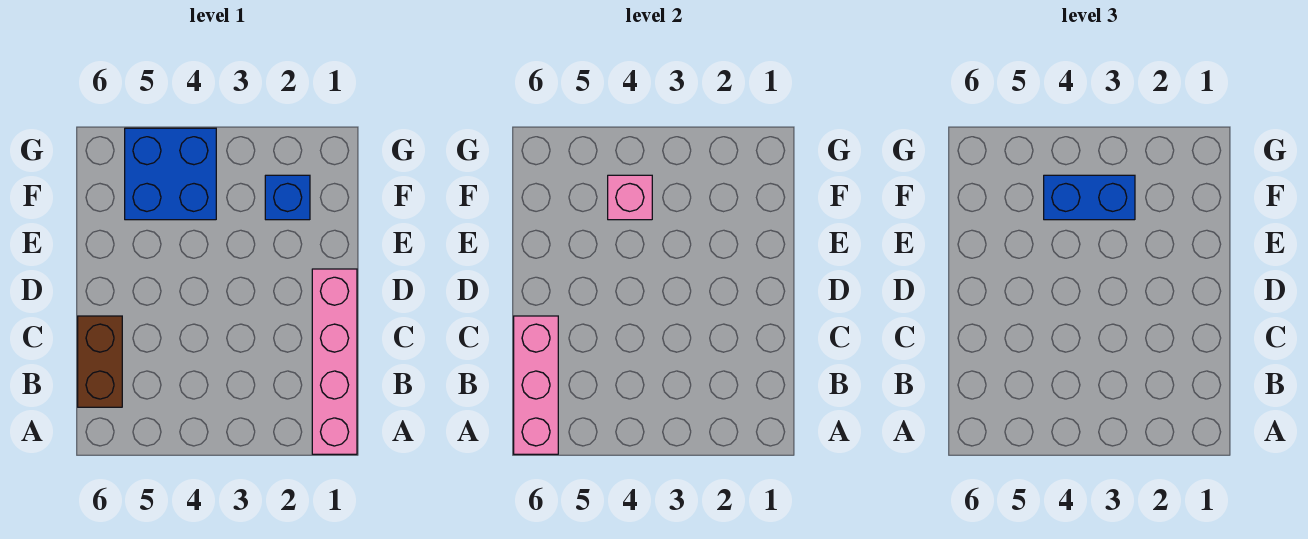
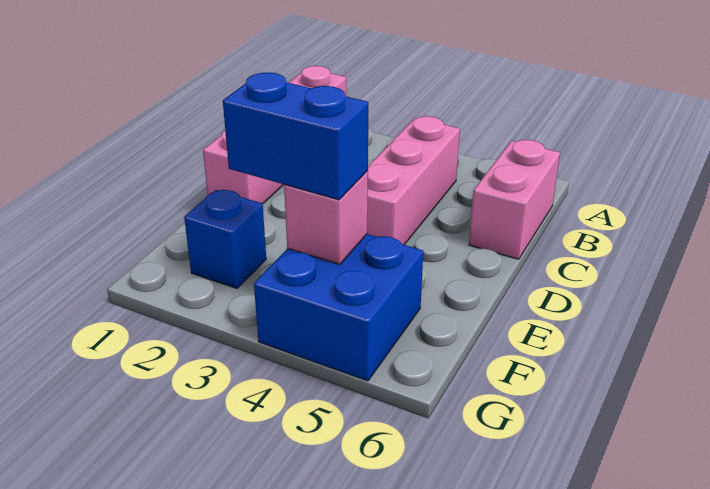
pink 1x3 brick [514,316,558,454] -> pink 1x3 brick moved to [367,116,460,245]
brown 1x2 brick [78,316,122,407] -> pink 1x2 brick [469,140,560,259]

